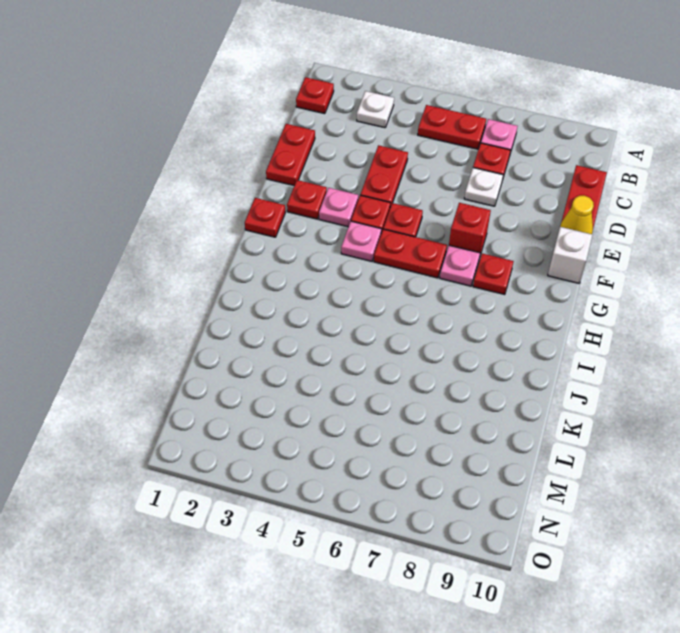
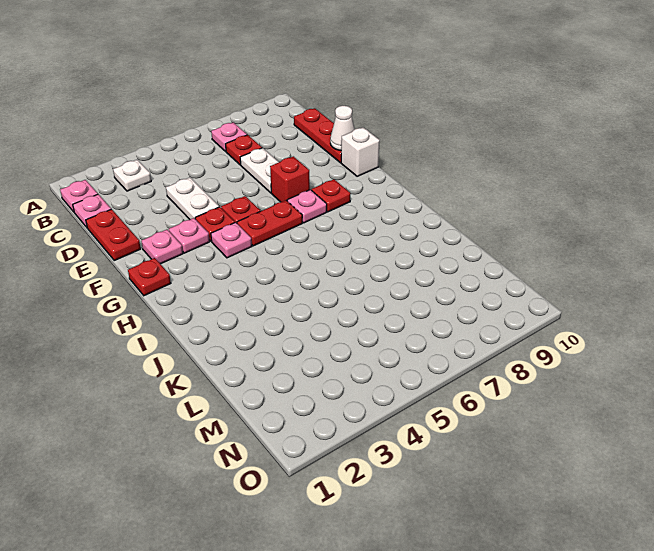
red 1x1 plate [296,77,334,114] -> pink 1x1 plate [60,180,98,212]
red 1x2 plate [418,105,486,149] -> none
none -> pink 1x1 plate [73,194,111,227]
red 1x2 plate [360,145,408,207] -> white 1x2 plate [166,178,219,219]
white 1x1 plate [464,168,503,206] -> white 1x2 plate [240,148,279,193]
yellow 1x1 cone [560,196,594,234] -> white 1x1 cone [330,106,355,150]
red 1x1 plate [287,180,327,219] -> pink 1x1 plate [141,230,183,264]

